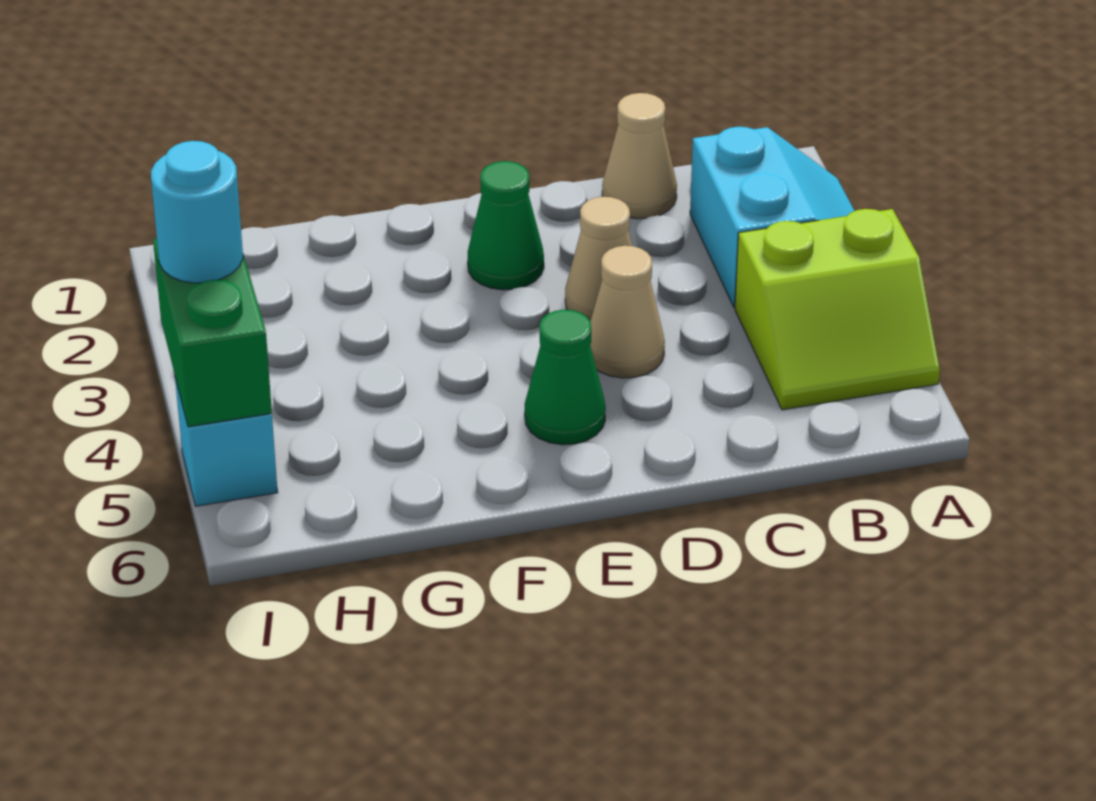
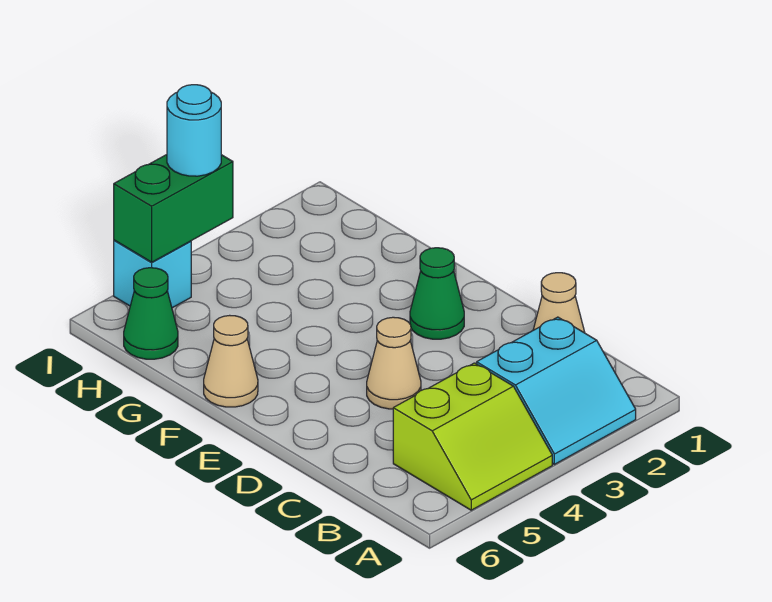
lime 2x2 slope [735,209,940,410] -> lime 2x2 slope turned to [393,363,552,510]
tan 1x1 cone [565,197,632,321] -> tan 1x1 cone moved to [204,315,258,407]
green 1x1 cone [525,310,606,445] -> green 1x1 cone moved to [124,268,178,359]

